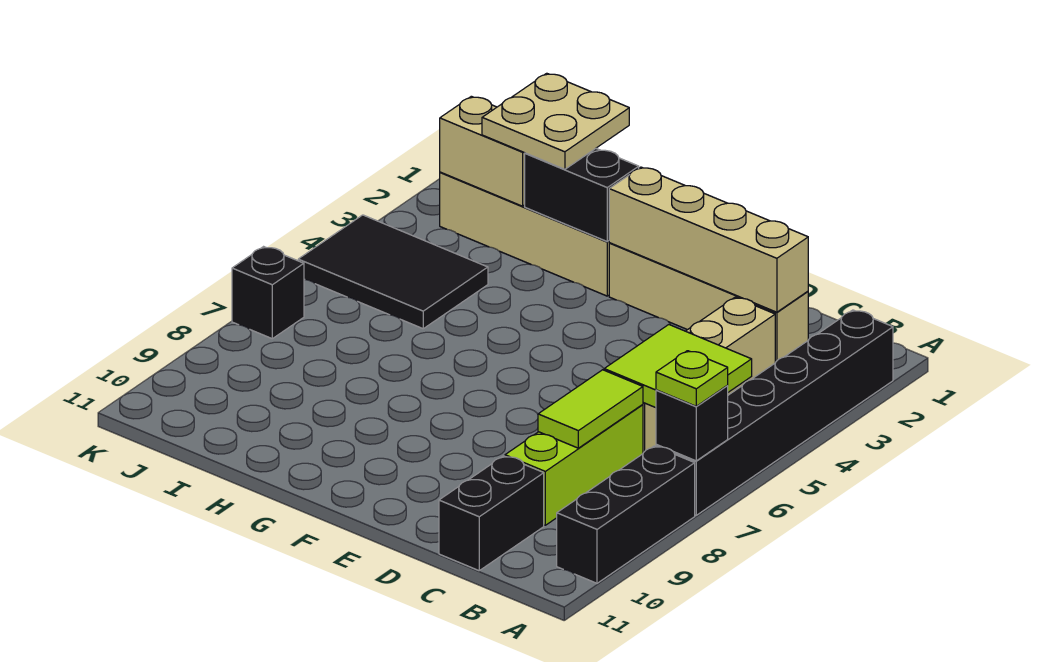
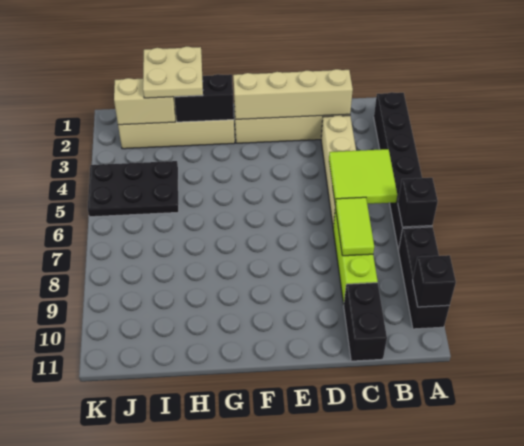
lime 1x1 plate [656,351,728,406] -> none
black 2x3 tile [298,215,488,329] -> black 2x3 plate [88,161,179,217]
black 1x1 brick [232,247,304,339] -> black 1x1 brick moved to [413,255,456,307]

